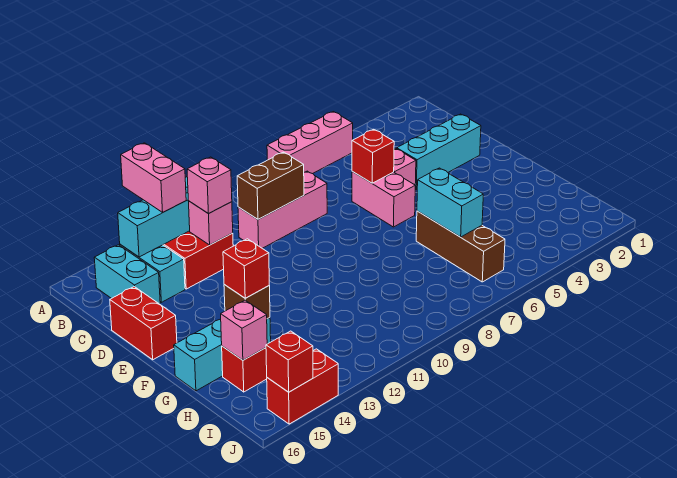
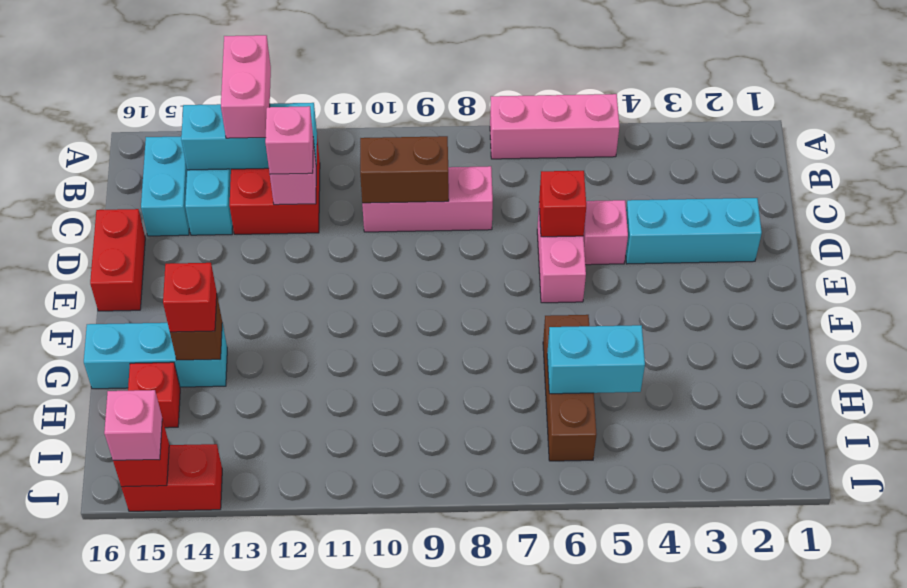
cyan 1x2 brick [417,168,483,237] -> cyan 1x2 brick turned to [547,325,645,394]
pink 1x1 brick [221,300,267,360] -> pink 1x1 brick moved to [104,390,162,460]

